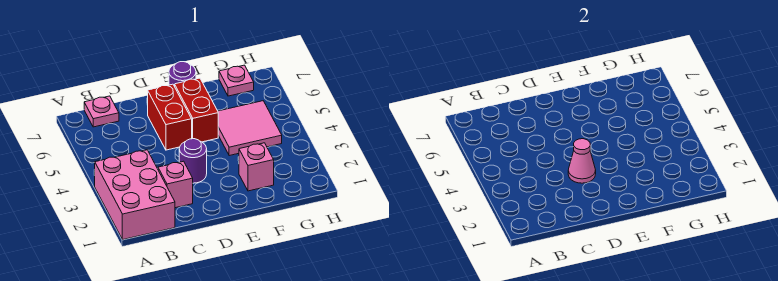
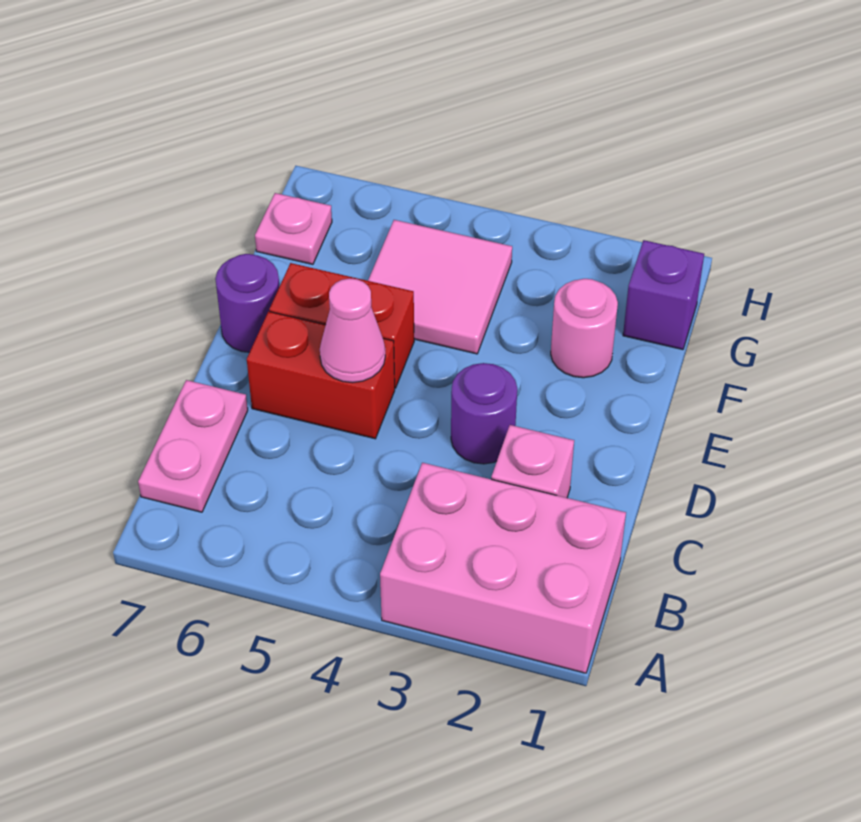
pink 1x1 plate [84,96,119,127] -> pink 1x2 plate [138,380,248,512]
pink 1x1 cone [568,139,596,183] -> pink 1x1 cone moved to [320,278,385,383]
pink 1x1 brick [239,143,274,191] -> pink 1x1 round brick [551,279,618,378]
none -> purple 1x1 brick [623,240,704,350]

